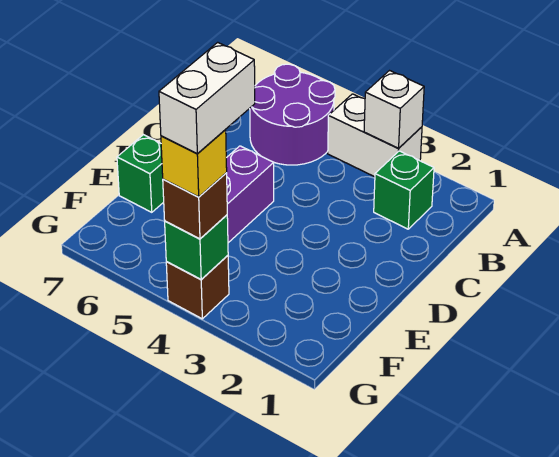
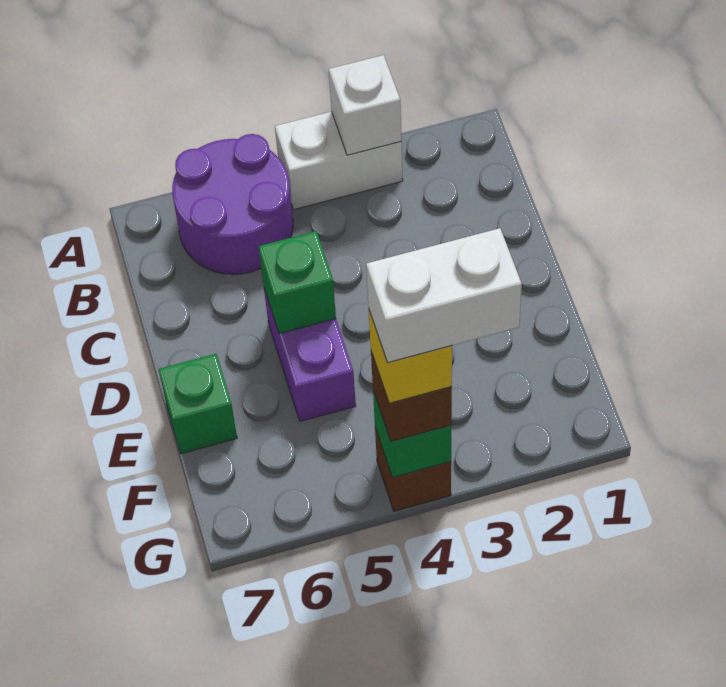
green 1x1 brick [374,151,434,229] -> green 1x1 brick moved to [259,231,336,334]
white 1x2 brick [159,42,255,154] -> white 1x2 brick turned to [366,228,522,363]

